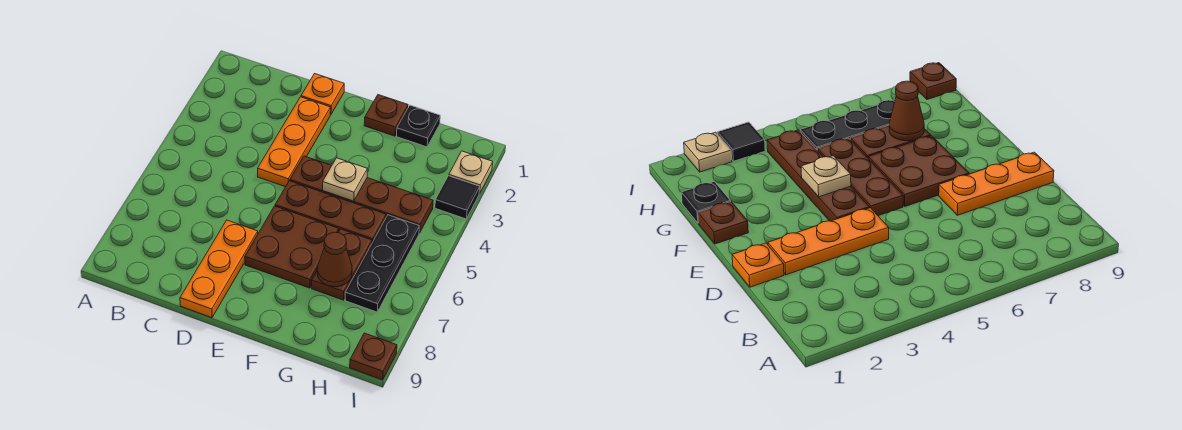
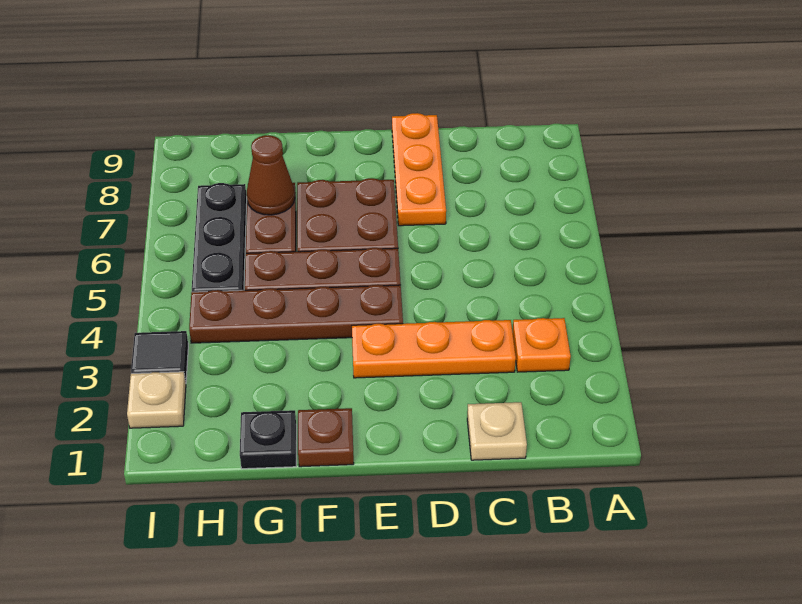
orange 1x1 plate [301,74,344,115] -> orange 1x1 plate moved to [513,318,571,372]
orange 1x3 plate [258,97,331,187] -> orange 1x3 plate turned to [352,320,516,378]
tan 1x1 plate [323,158,367,201] -> tan 1x1 plate moved to [467,402,527,460]
brown 1x1 plate [350,333,397,380] -> none

